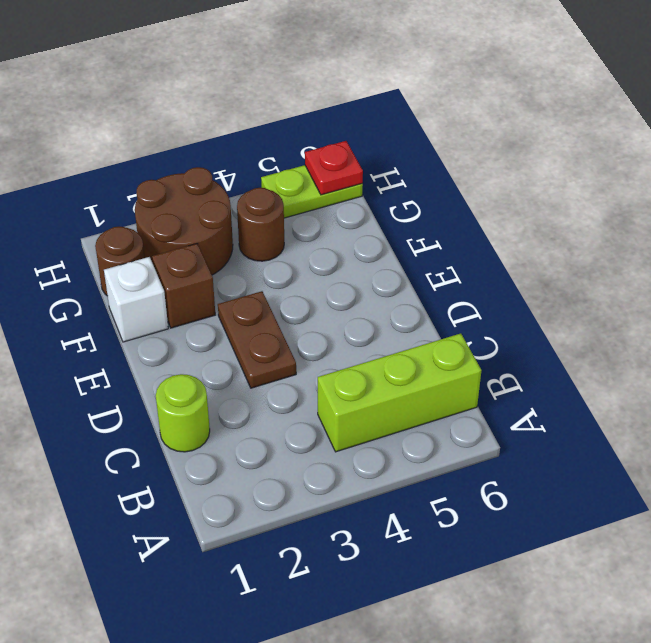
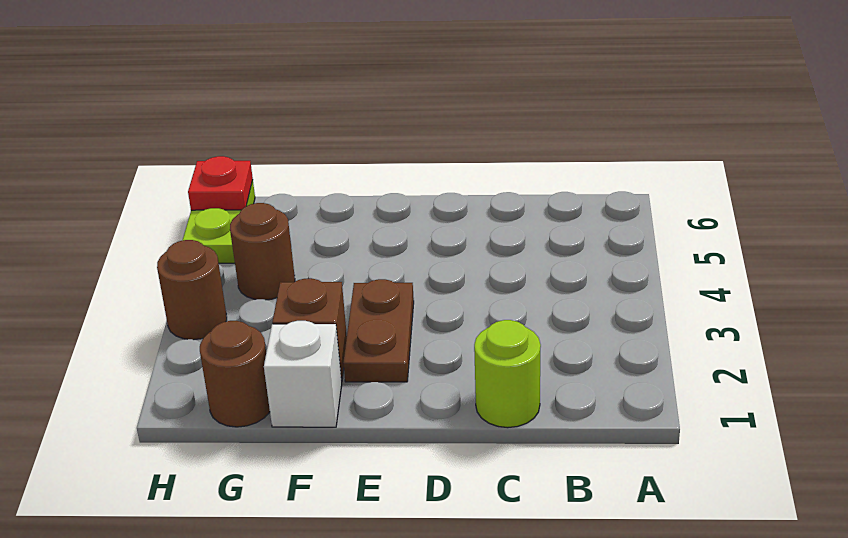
lime 1x3 brick [318,333,482,452] -> none
brown 1x2 plate [218,291,296,388] -> brown 1x2 plate turned to [343,279,414,382]
brown 2x2 round brick [135,167,233,275] -> brown 1x1 round brick [157,240,227,340]

